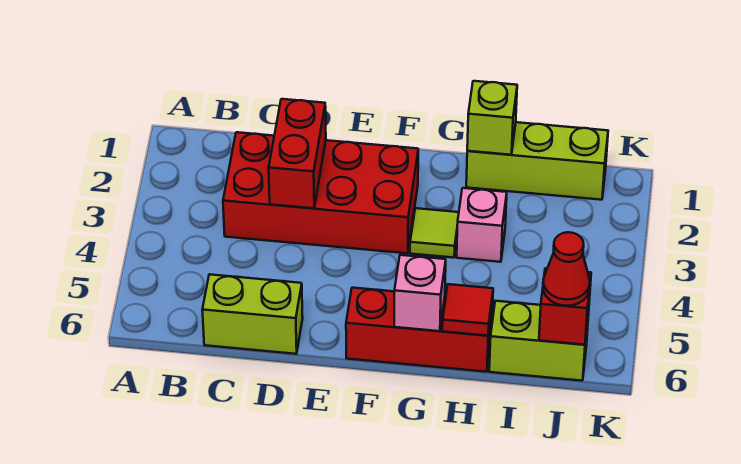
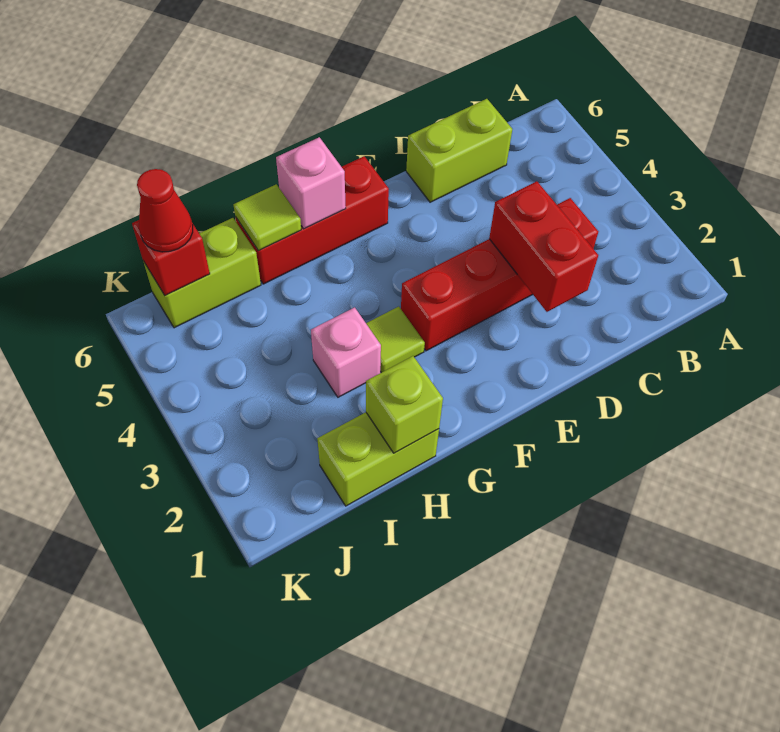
red 2x4 brick [223,132,418,253] -> red 1x4 brick [401,198,598,351]
lime 1x3 brick [466,122,608,200] -> lime 1x2 brick [317,412,439,506]
red 1x1 tile [442,284,493,336] -> lime 1x1 tile [233,184,301,250]

